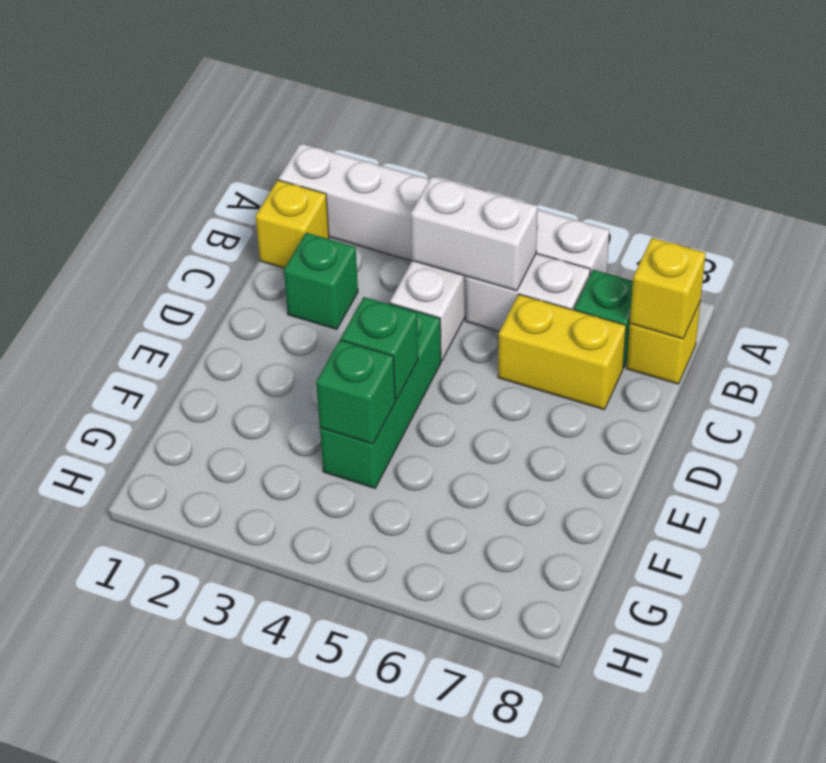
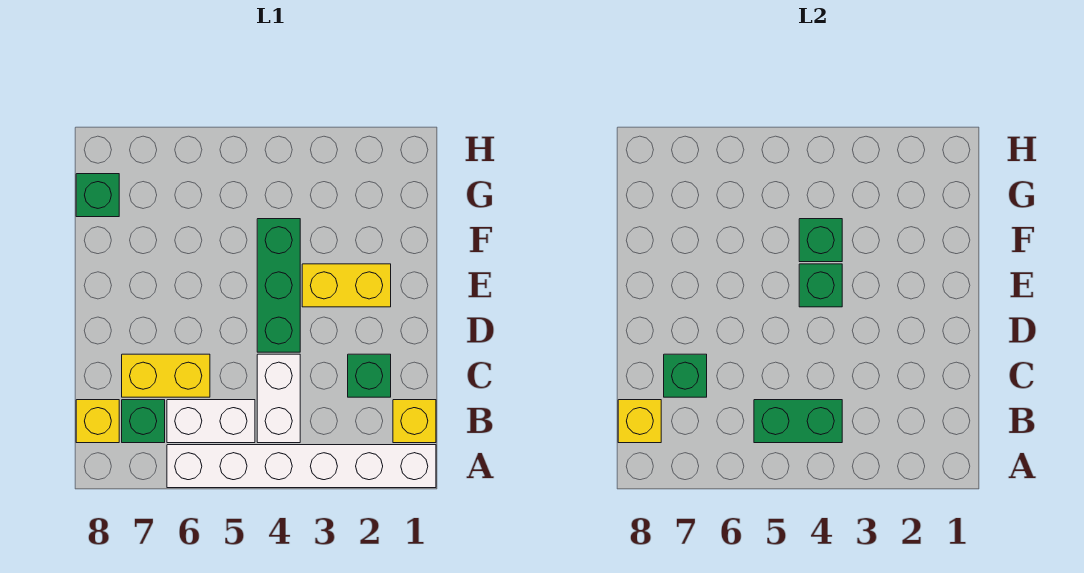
white 1x2 brick [411,176,538,291] -> green 1x2 brick [754,400,842,443]
none -> green 1x1 brick [664,354,707,397]
none -> yellow 1x2 brick [302,264,391,307]
none -> green 1x1 brick [76,174,119,217]

